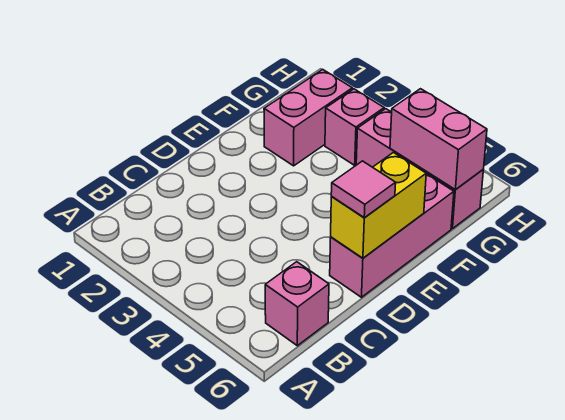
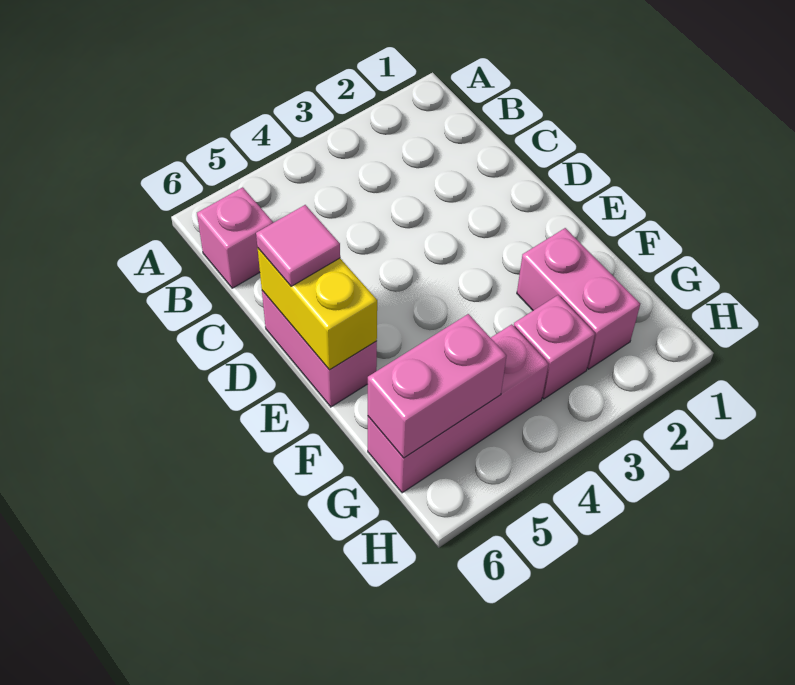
pink 1x3 brick [330,174,454,297] -> pink 1x2 brick [262,291,377,407]

